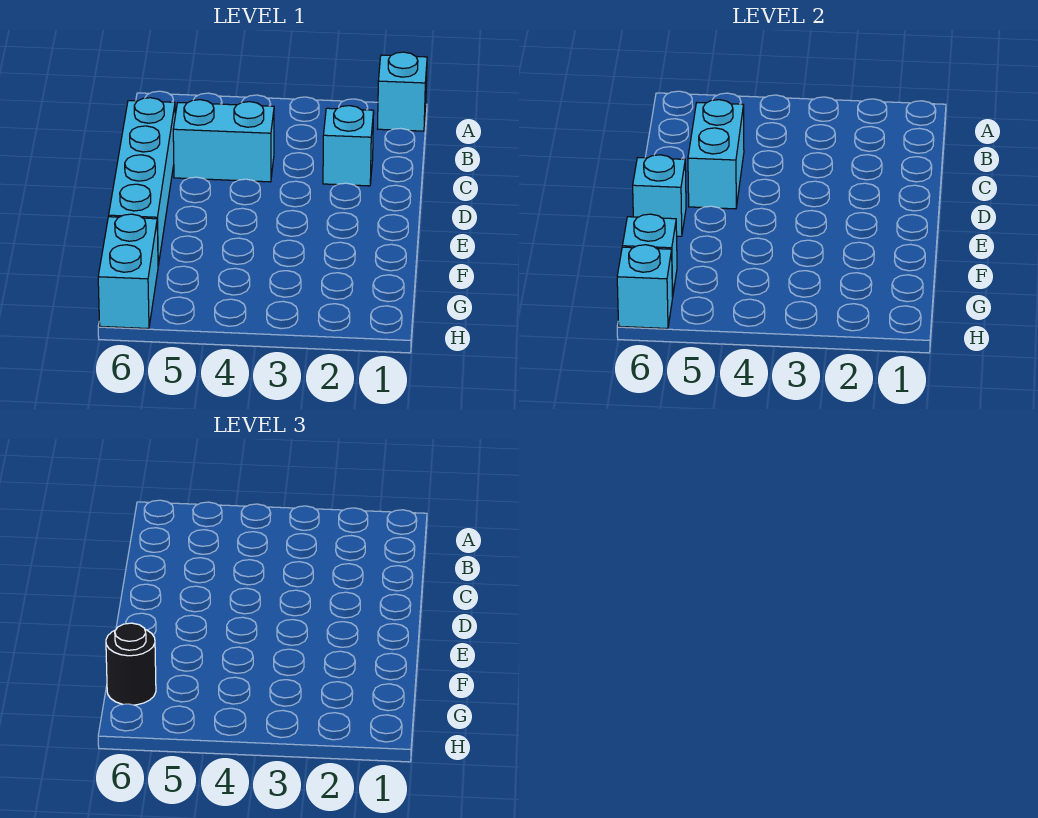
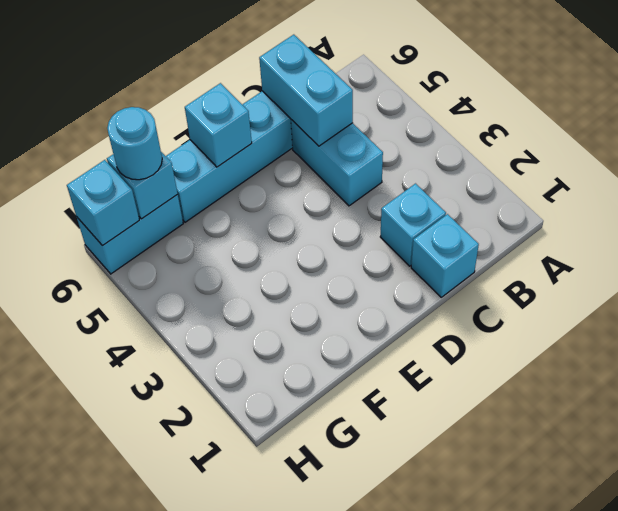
cyan 1x1 brick [378,52,427,131] -> cyan 1x1 brick moved to [411,214,479,297]
cyan 1x2 brick [688,100,744,209] -> cyan 1x2 brick turned to [259,35,353,146]
black 1x1 round brick [106,623,156,705] -> cyan 1x1 round brick [107,107,162,180]

